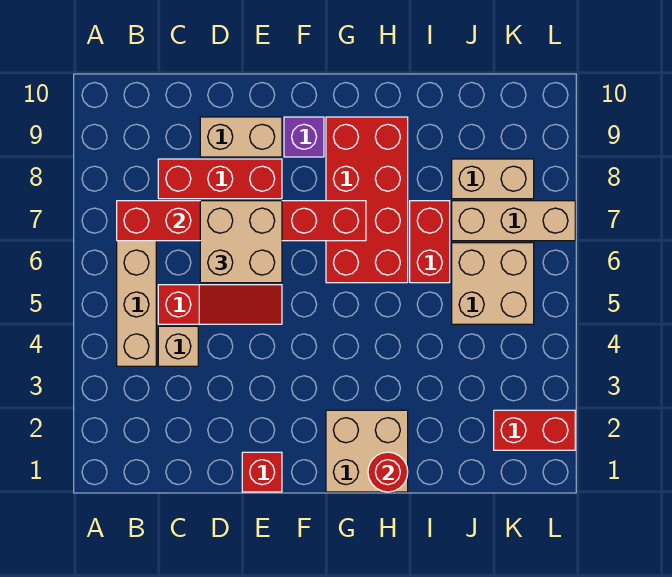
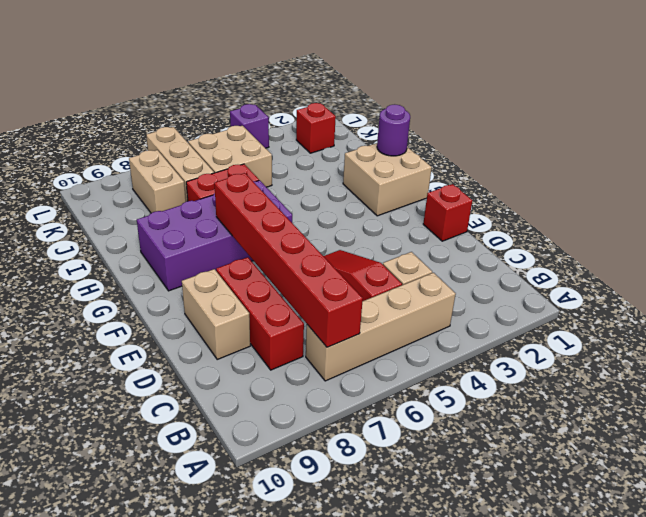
tan 2x2 brick [200,201,282,283] -> none
purple 1x1 brick [284,117,324,157] -> purple 1x1 brick moved to [230,104,269,148]
red 2x4 brick [326,117,408,283] -> purple 2x4 brick [137,180,292,291]
red 1x1 round brick [368,452,408,492] -> purple 1x1 round brick [377,104,410,156]
red 1x2 brick [494,410,575,450] -> red 1x1 brick [296,103,336,153]

